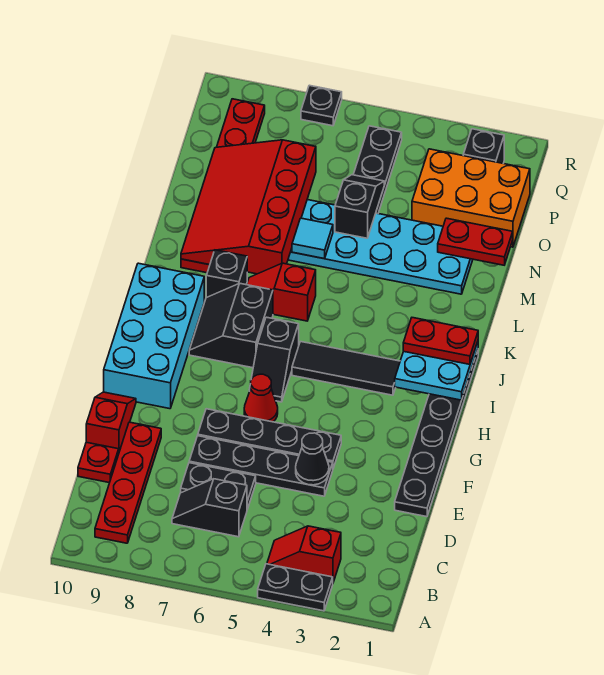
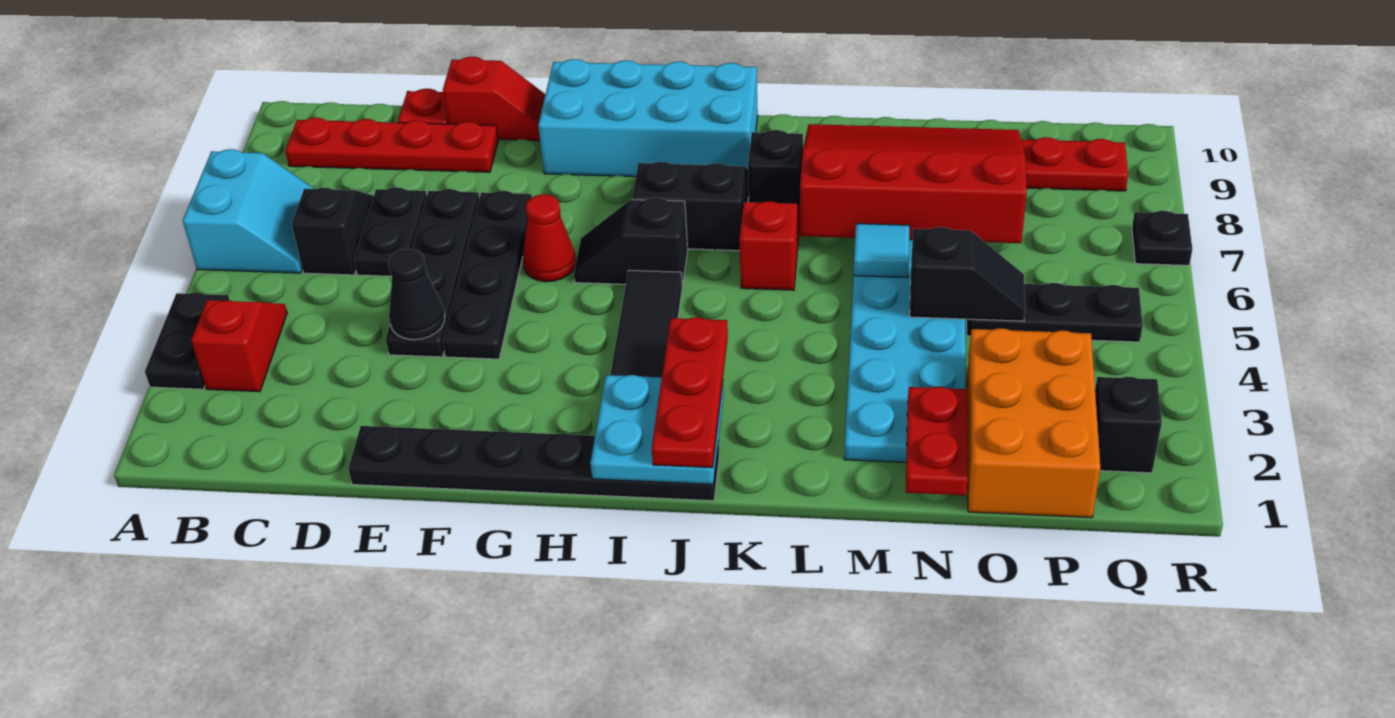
none -> cyan 2x2 slope [183,149,314,273]
red 1x2 plate [403,318,478,364] -> red 1x3 plate [652,317,728,468]

